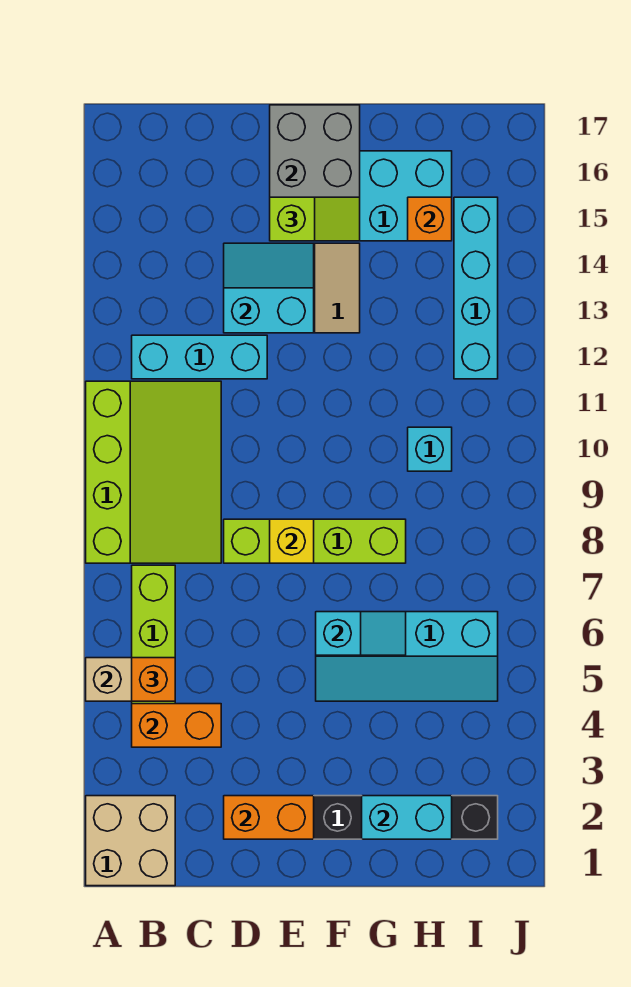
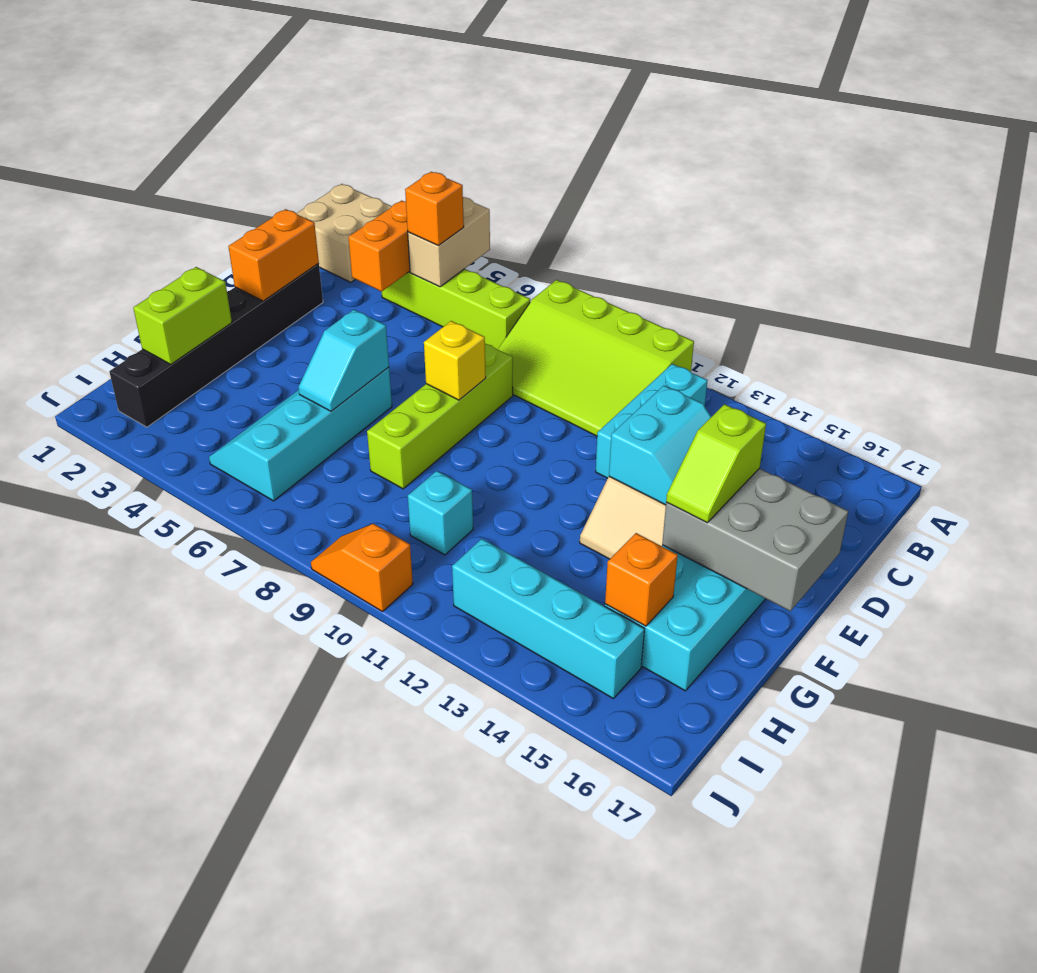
cyan 1x2 brick [362,796,452,839] -> lime 1x2 brick [133,267,232,364]
none -> orange 1x2 slope [311,524,413,612]

